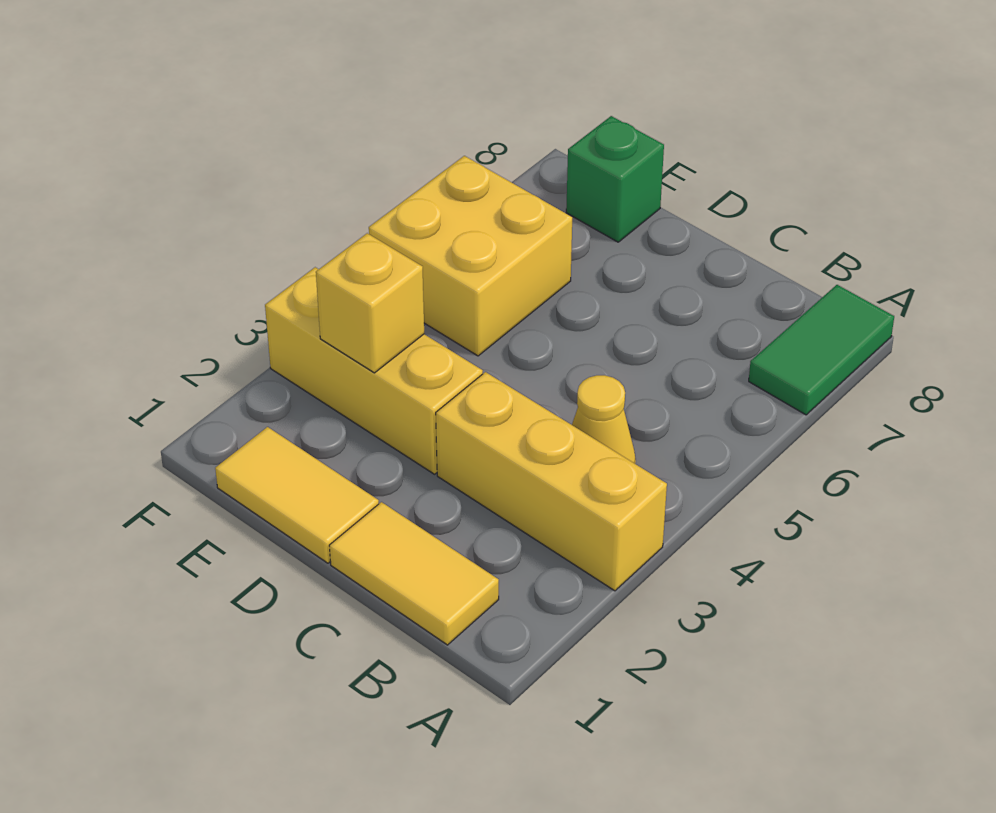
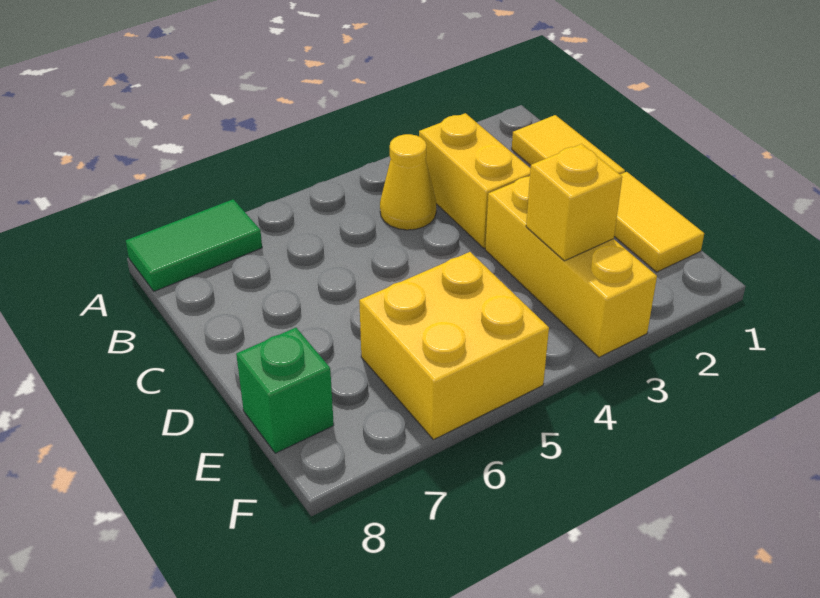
yellow 1x3 brick [436,372,667,591] -> yellow 1x2 brick [419,113,531,248]

